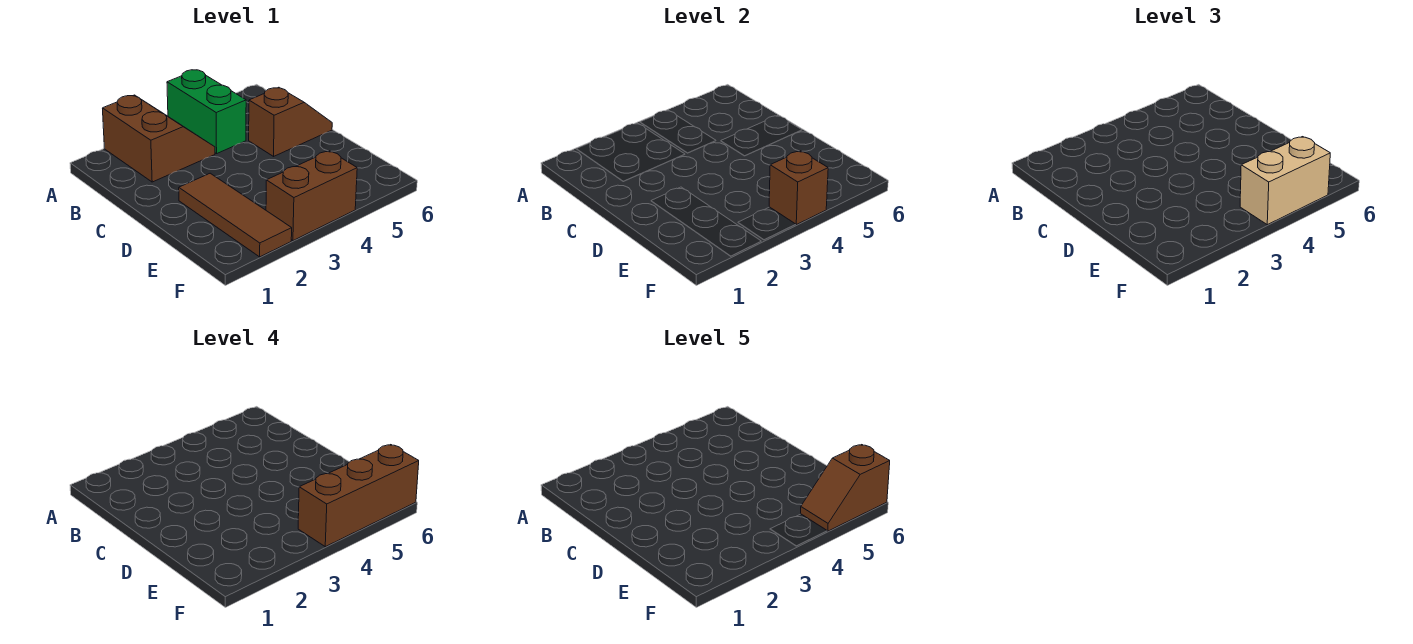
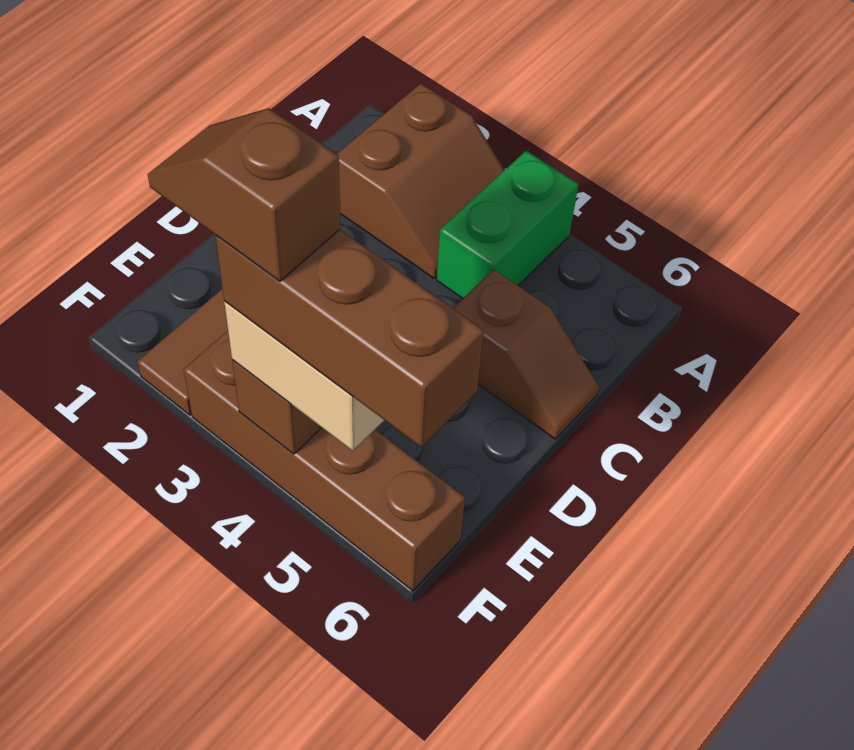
brown 1x2 brick [266,151,357,241] -> brown 1x4 brick [184,331,465,591]
brown 1x2 slope [801,445,890,531] -> brown 1x2 slope moved to [148,108,340,281]

